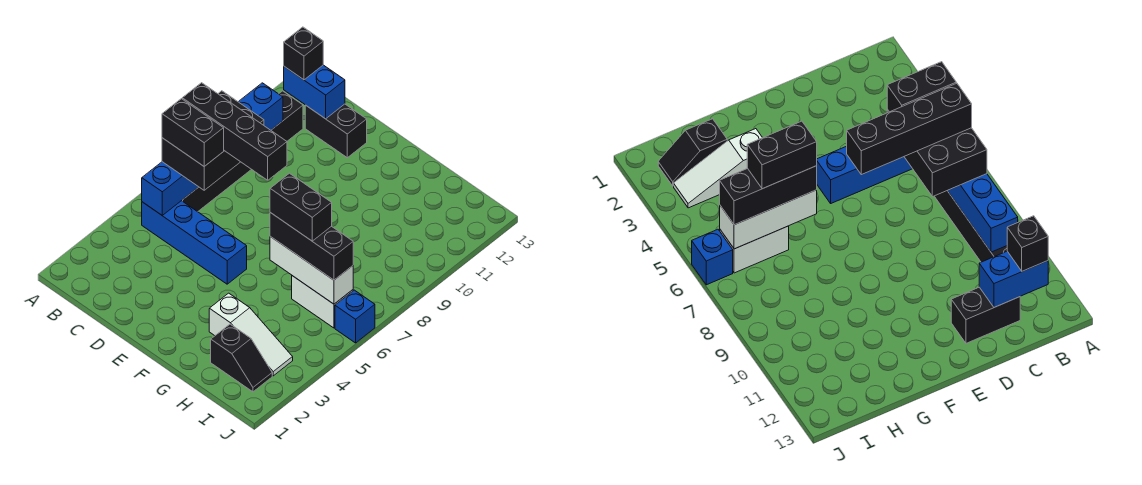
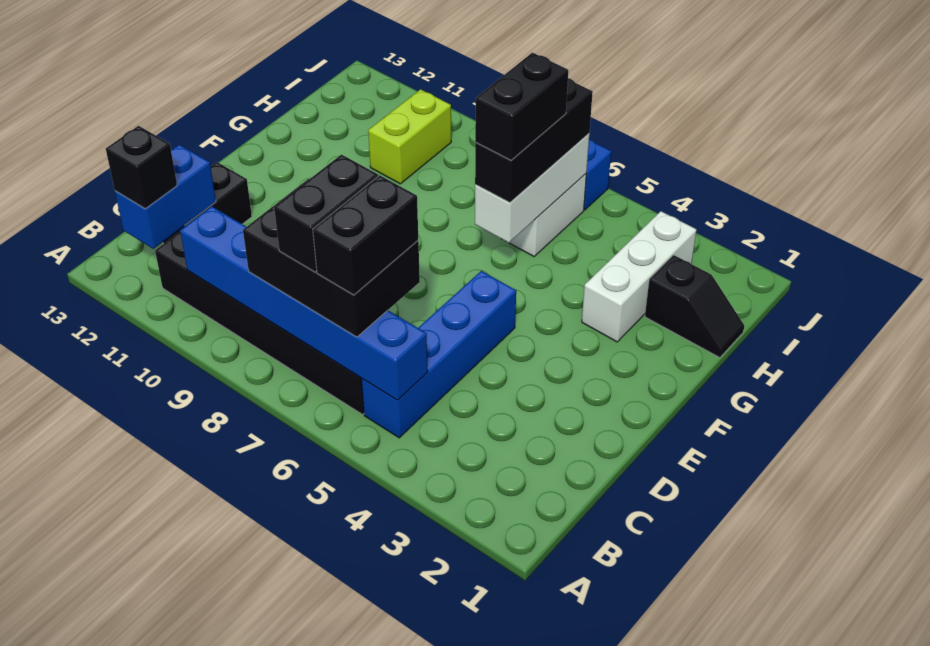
black 1x4 brick [182,83,287,180] -> black 1x2 brick [274,155,378,272]
white 1x3 slope [209,293,293,376] -> white 1x3 brick [582,211,696,342]
black 1x2 slope [211,324,272,392] -> black 1x2 slope turned to [645,255,744,358]
none -> lime 1x2 brick [368,89,451,184]

